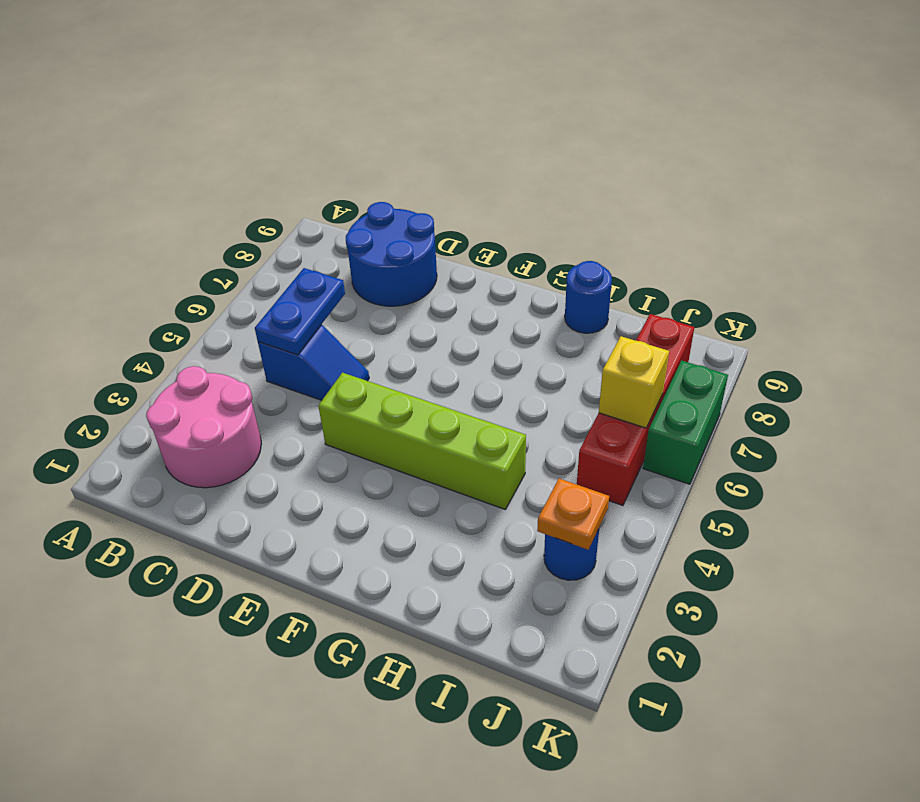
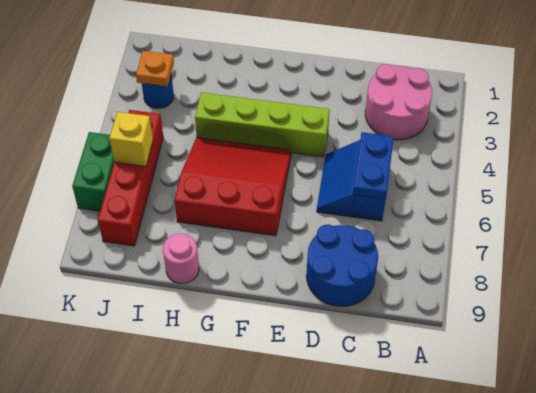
blue 1x2 slope [258,325,369,400] -> blue 2x2 slope [317,140,386,221]
none -> red 3x3 slope [174,137,291,236]
blue 1x1 round brick [565,261,612,333] -> pink 1x1 round brick [163,234,199,283]

